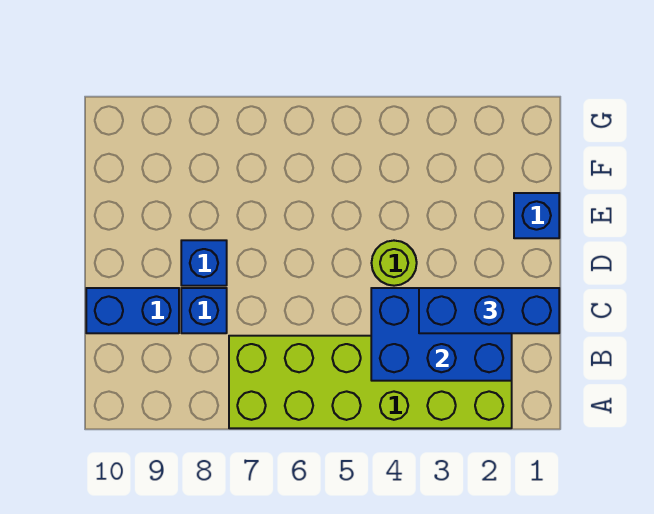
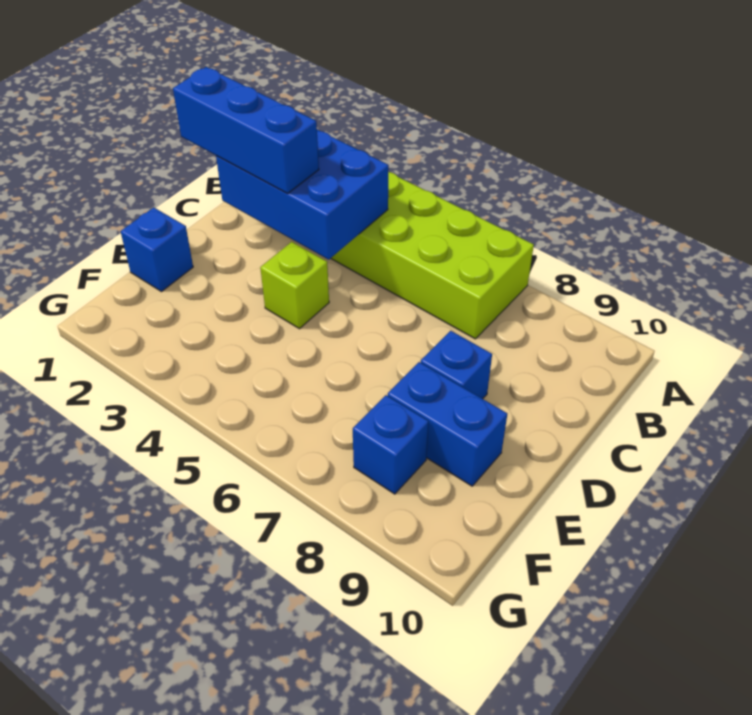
blue 1x1 brick [181,288,227,333] -> blue 1x1 brick moved to [353,395,429,494]
blue 1x2 brick [86,288,179,333] -> blue 1x2 brick moved to [388,362,507,486]
lime 1x1 round brick [372,241,417,286] -> lime 1x1 brick [260,242,329,329]

